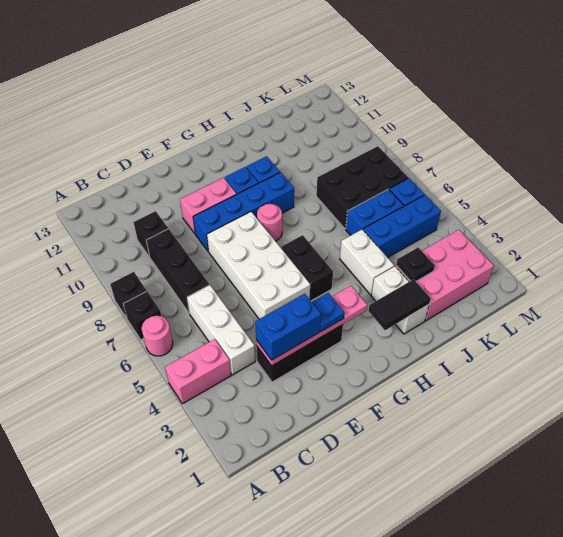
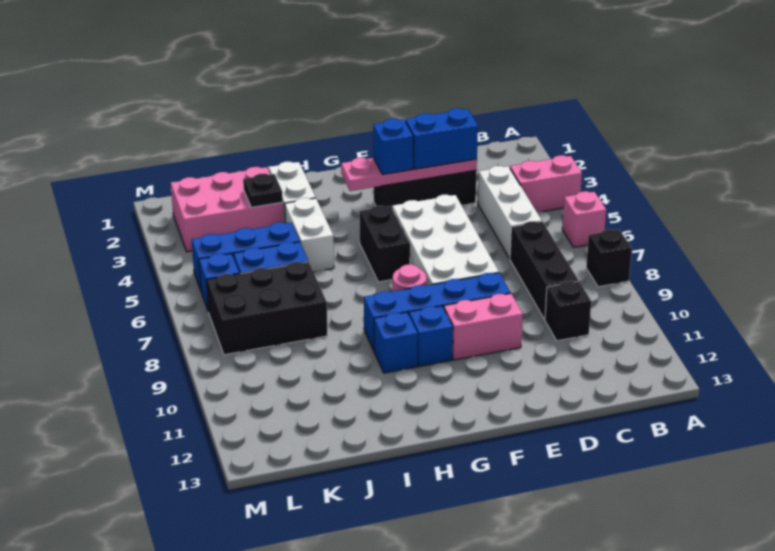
pink 1x1 round brick [142,316,173,356] -> pink 1x1 brick [562,191,606,247]
black 1x1 brick [123,291,161,340] -> none
blue 1x1 plate [312,293,344,331] -> blue 1x1 brick [373,119,413,175]
black 1x2 tile [368,279,431,330] -> none

